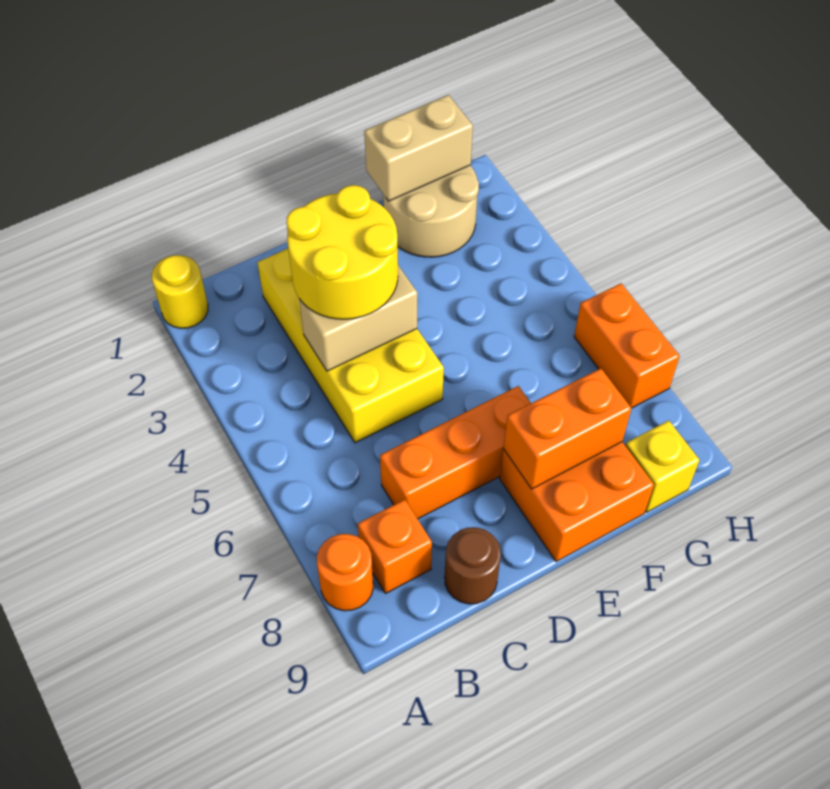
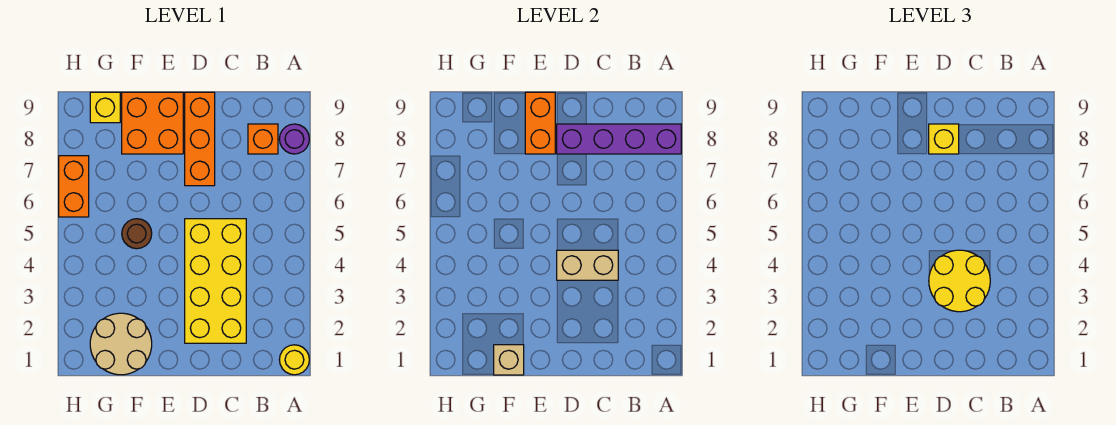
orange 1x1 round brick [317,534,373,611] -> purple 1x1 round brick [279,124,309,154]
none -> purple 1x4 brick [557,124,681,154]
orange 1x3 brick [380,386,531,519] -> orange 1x3 brick turned to [185,92,215,186]
brown 1x1 round brick [445,527,501,604] -> brown 1x1 round brick moved to [122,219,152,249]
none -> yellow 1x1 brick [929,124,959,154]
orange 1x2 brick [503,368,632,489] -> orange 1x2 brick turned to [525,92,555,154]
tan 1x2 brick [364,95,473,201] -> tan 1x1 brick [494,345,524,375]

